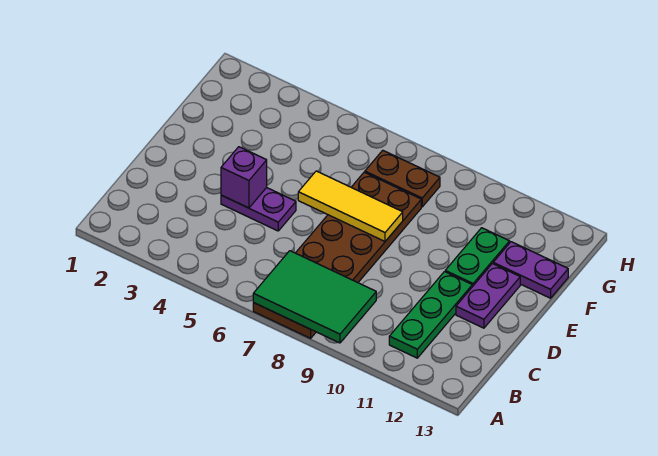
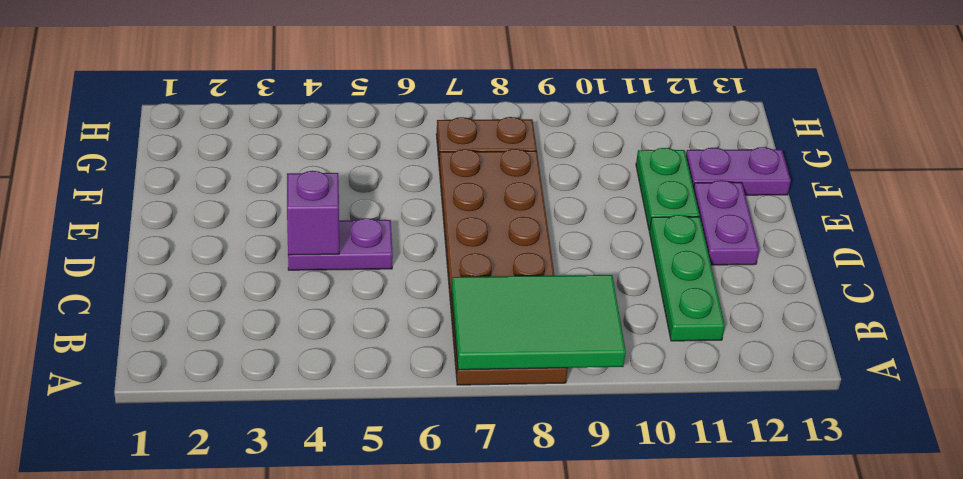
yellow 1x3 tile [298,171,403,241] -> none

